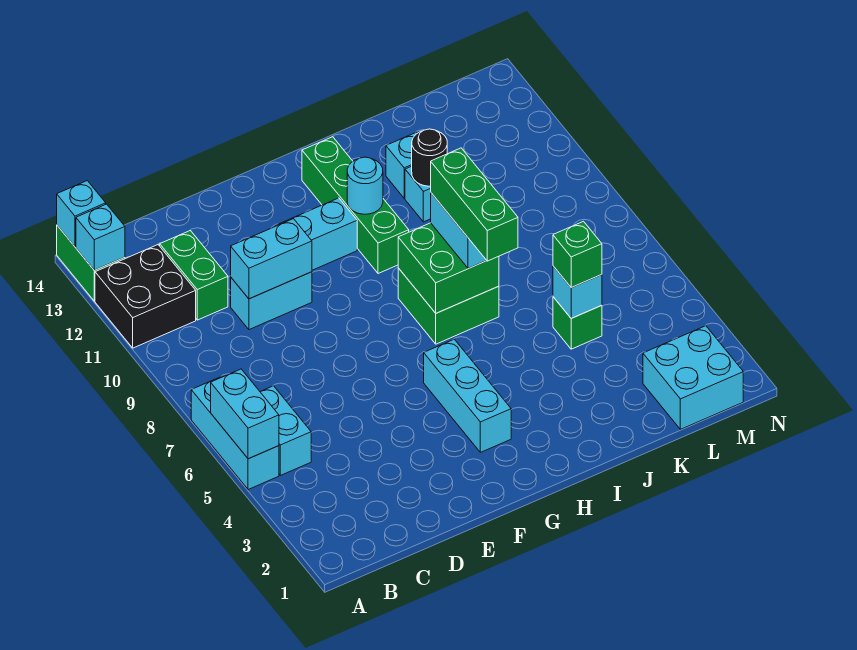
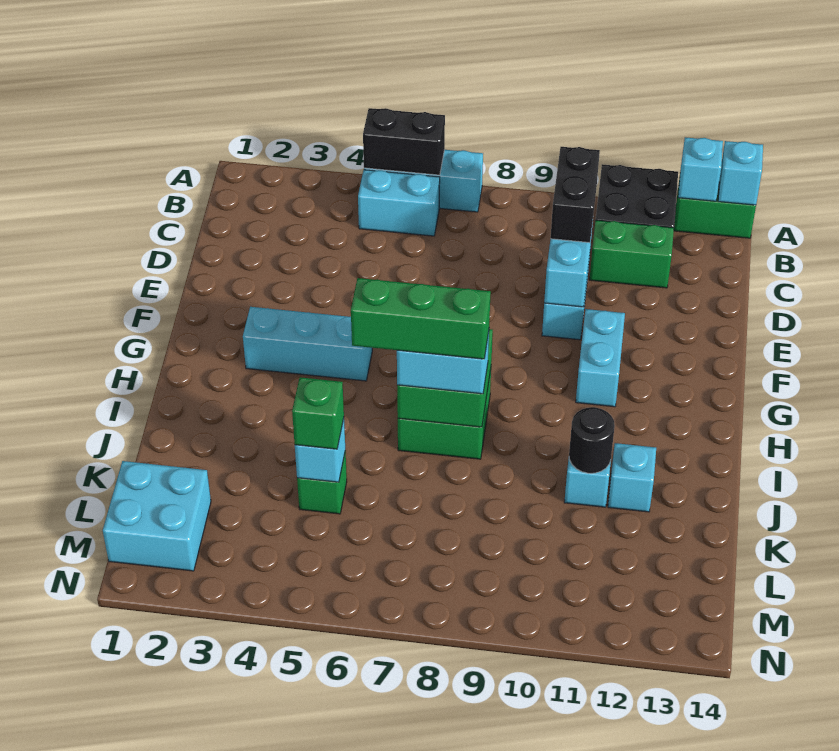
cyan 1x2 brick [211,369,279,459] -> black 1x2 brick [363,108,445,175]
none -> black 1x2 brick [551,147,600,243]
green 1x4 brick [302,137,409,274] -> none
cyan 1x1 round brick [347,157,383,214] -> none

